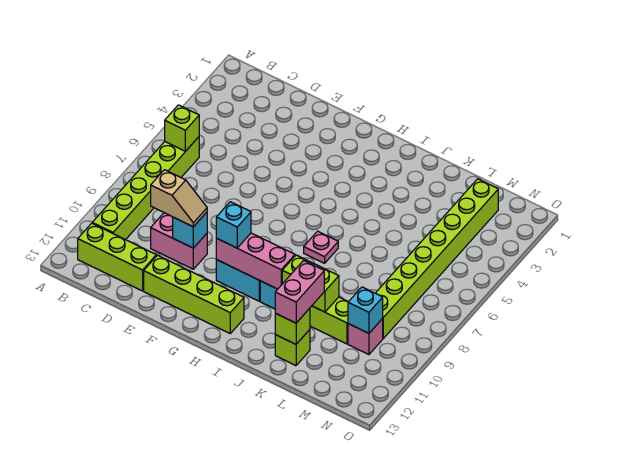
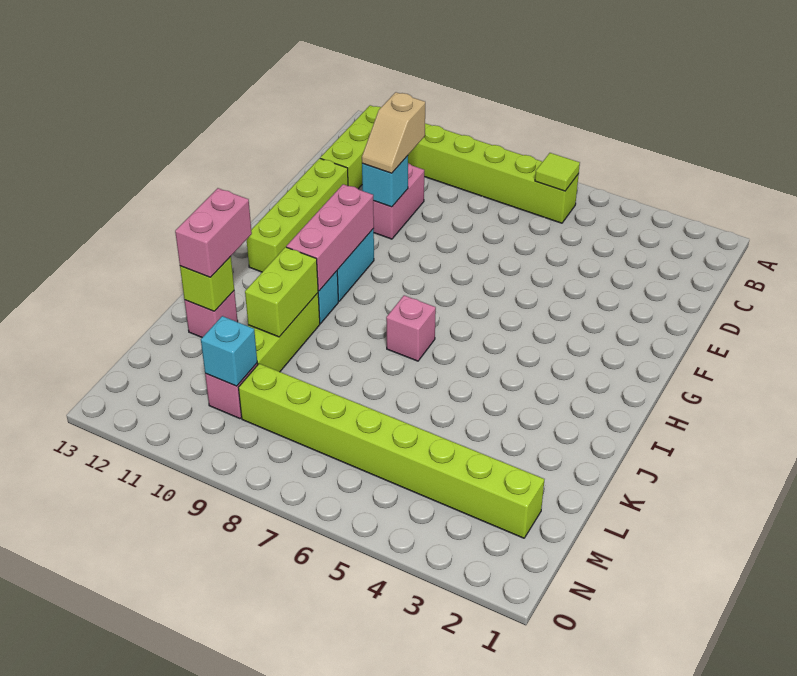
lime 1x1 brick [165,105,199,151] -> lime 1x1 tile [535,153,580,191]
cyan 1x1 brick [216,202,251,248] -> none
pink 1x1 plate [304,231,338,263] -> pink 1x1 brick [386,295,436,361]
pink 1x2 brick [275,261,324,323] -> pink 1x2 brick turned to [175,188,252,277]
lime 1x1 brick [275,330,310,366] -> pink 1x1 brick [185,291,238,337]

